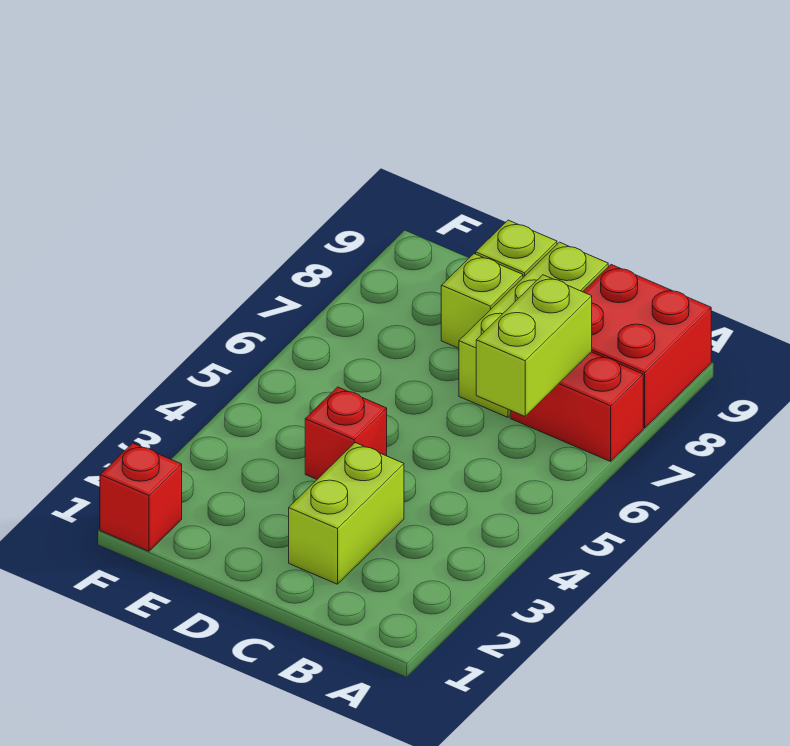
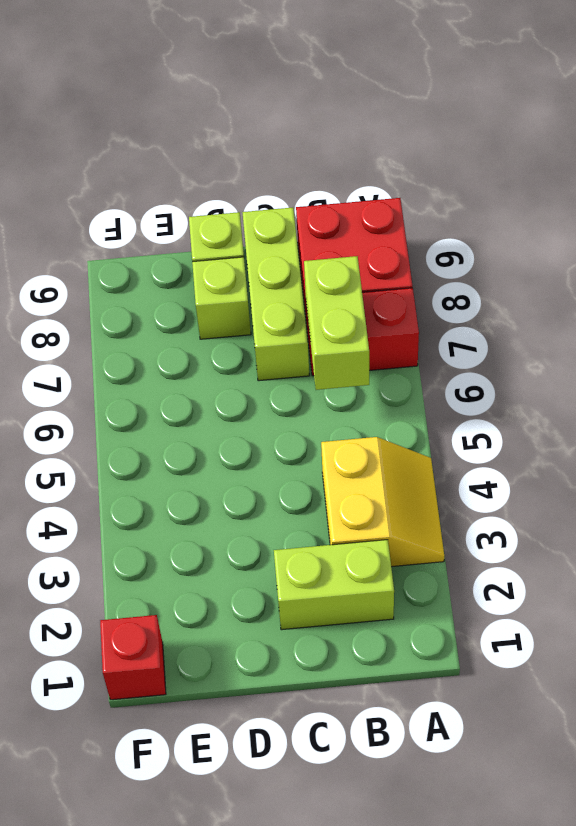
none -> yellow 2x2 slope [321,437,444,567]
lime 1x2 brick [289,443,404,584] -> lime 1x2 brick turned to [274,540,394,630]
red 1x1 brick [305,387,387,479] -> none

